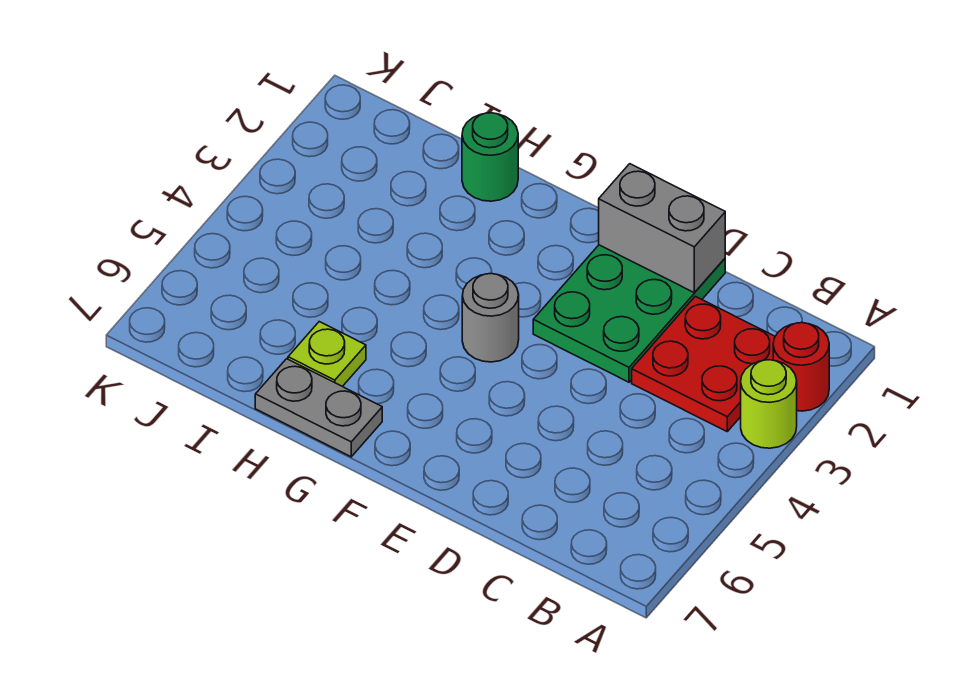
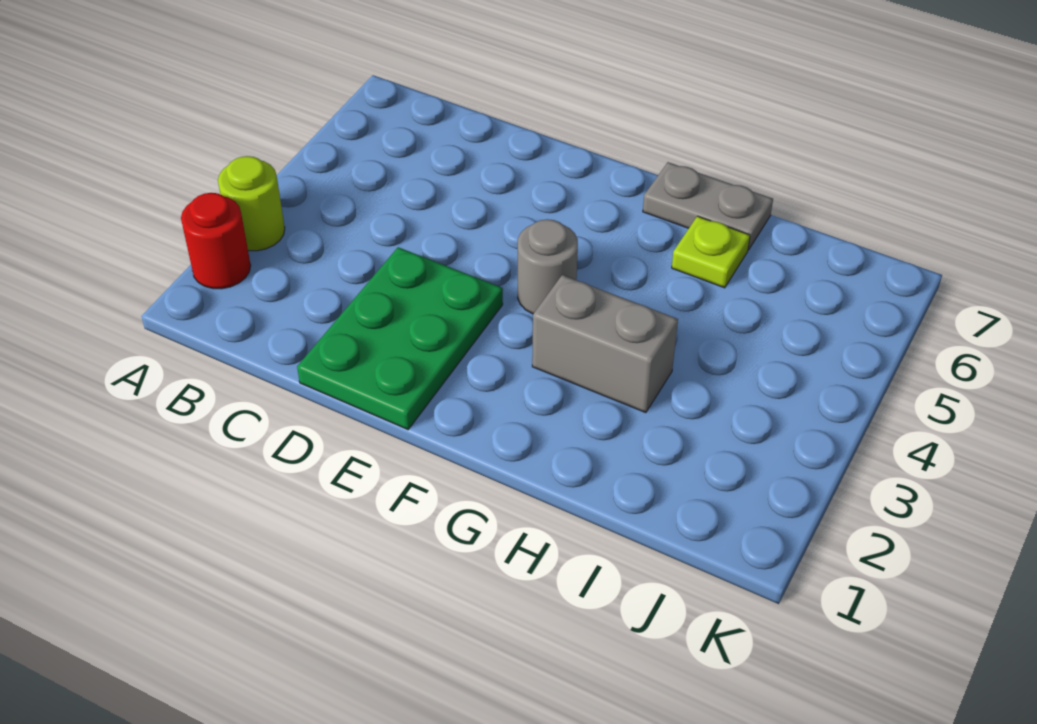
red 2x2 plate [632,296,775,431] -> none
grey 1x2 brick [599,164,725,293] -> grey 1x2 brick moved to [532,275,678,413]
green 1x1 round brick [462,113,518,201] -> none

